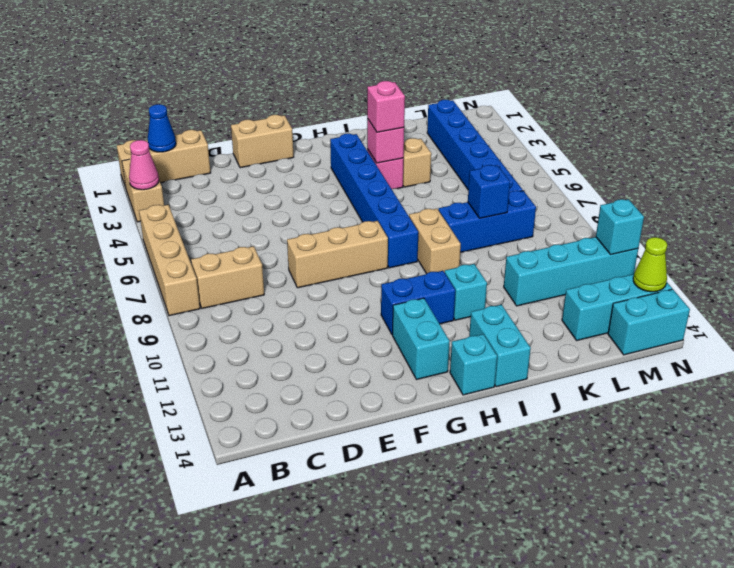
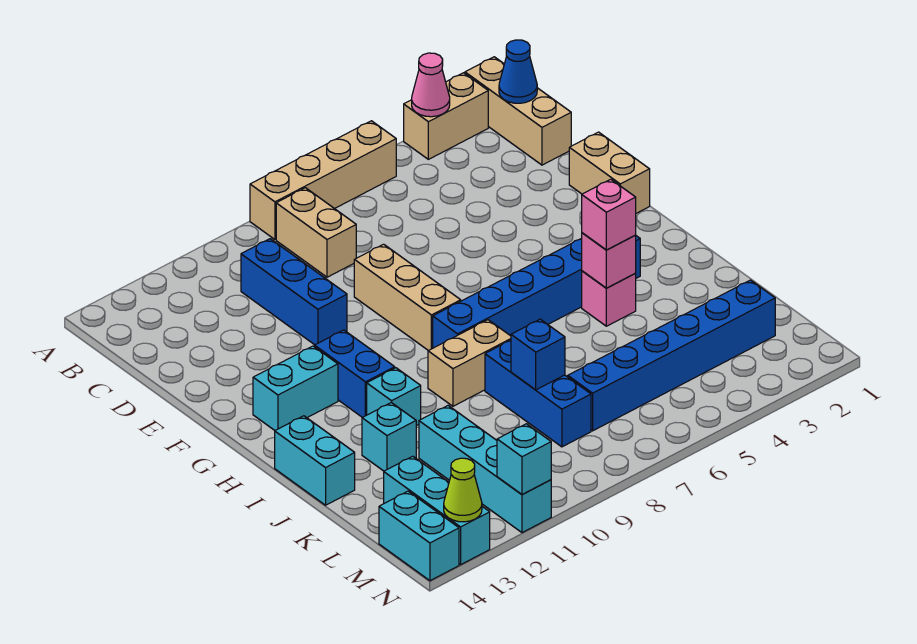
none -> blue 1x3 brick [241,239,347,345]
cyan 1x1 brick [450,334,497,395] -> cyan 1x1 brick moved to [362,403,416,471]
cyan 1x2 brick [469,305,531,387] -> cyan 1x2 brick turned to [275,416,355,505]
tan 1x1 brick [403,138,431,187] -> none

